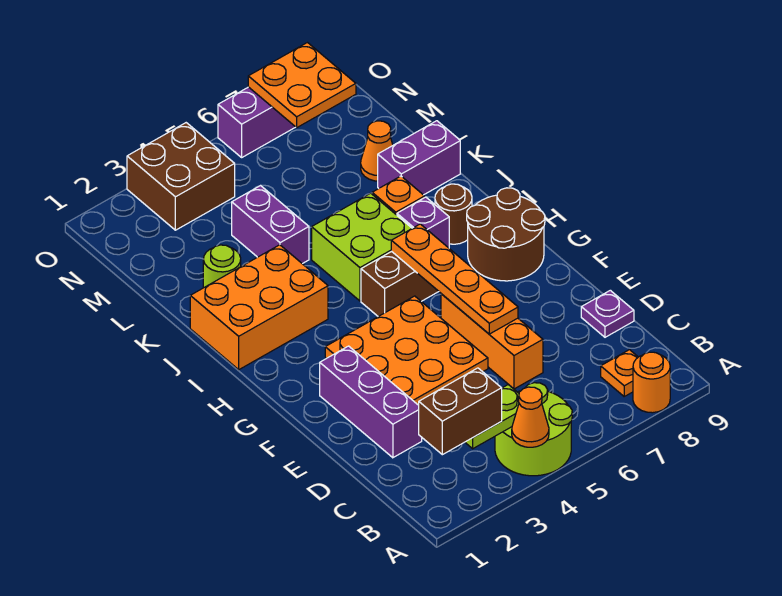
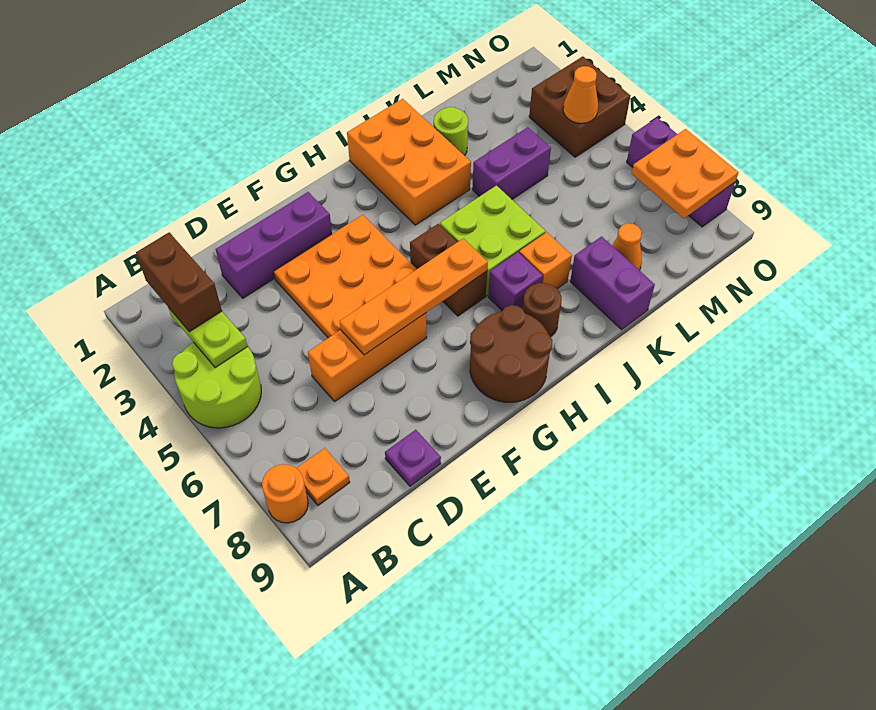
orange 1x1 cone [512,387,549,447] -> orange 1x1 cone moved to [563,66,598,123]

